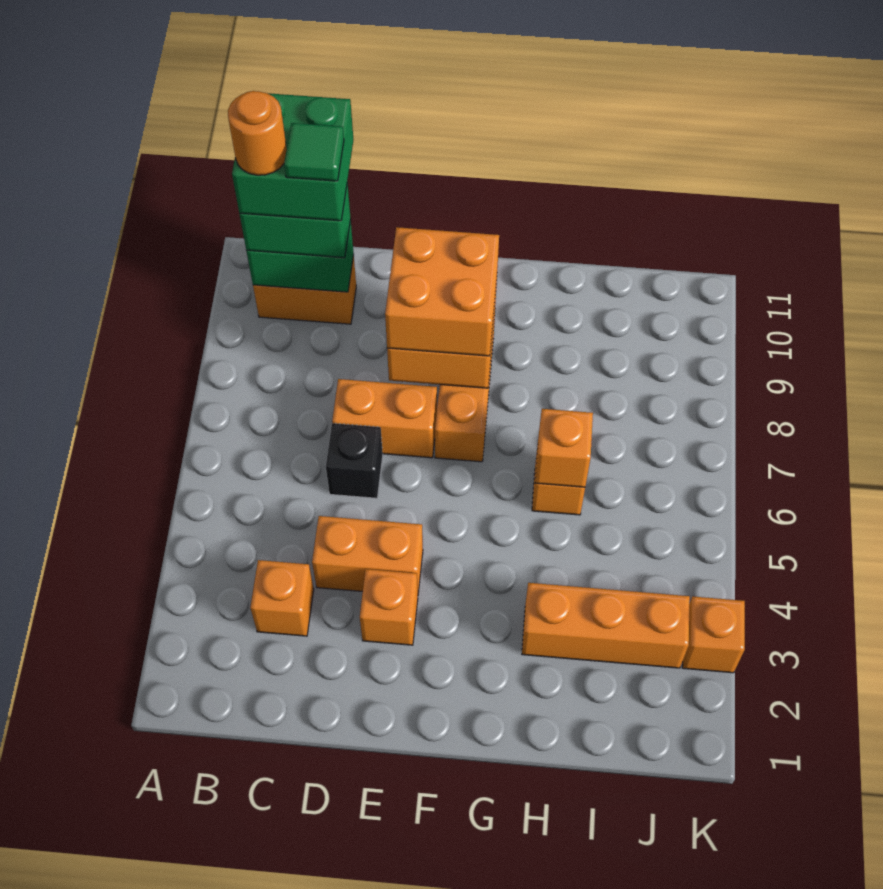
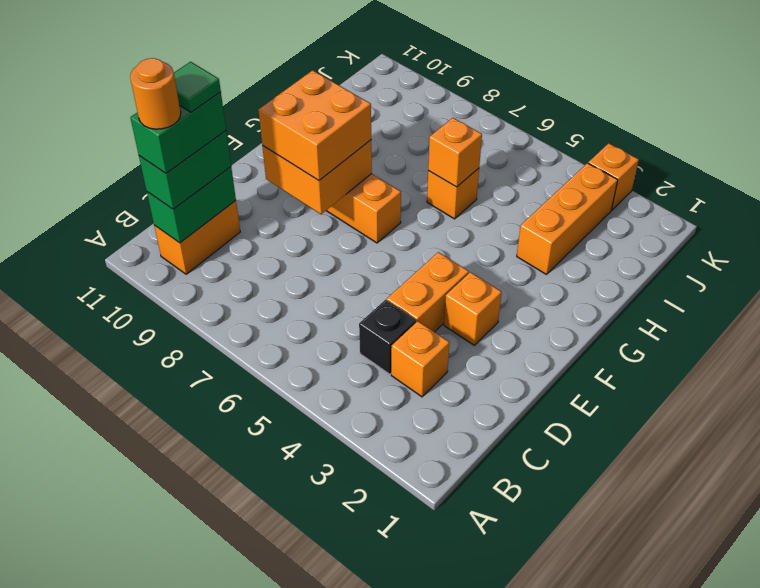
green 2x2 brick [232,93,353,221] -> green 1x2 brick [130,92,226,173]
black 1x1 brick [326,423,383,498] -> black 1x1 brick moved to [359,300,416,374]
orange 1x2 brick [332,379,437,458] -> none

